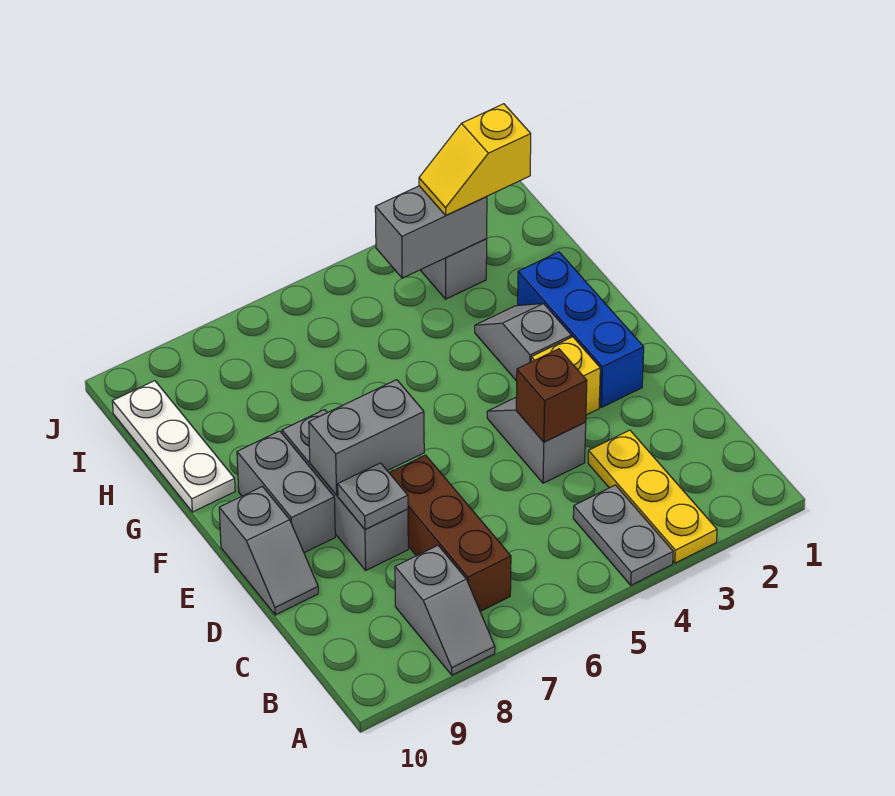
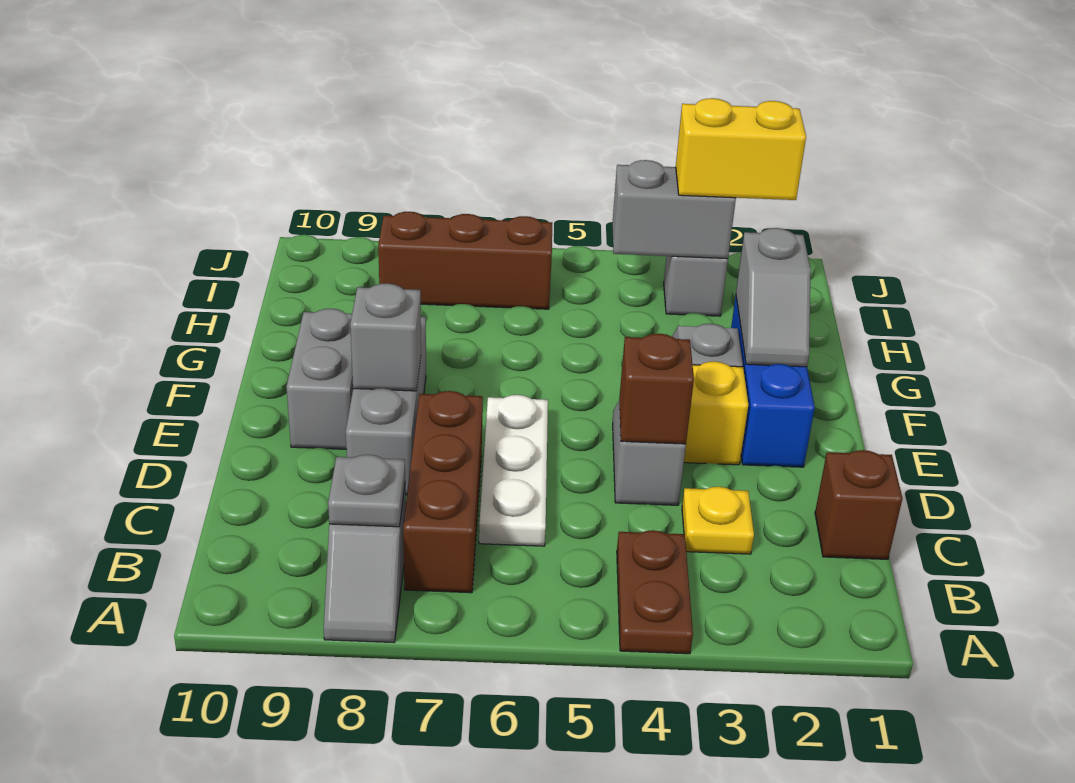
yellow 1x3 plate [588,430,717,563] -> yellow 1x1 plate [682,487,754,554]
grey 1x2 plate [573,485,673,585] -> brown 1x2 plate [617,530,693,654]
none -> brown 1x1 brick [815,450,902,559]
grey 1x1 plate [338,463,408,529] -> grey 1x1 plate moved to [328,455,405,527]
grey 1x2 slope [219,487,318,615] -> grey 1x2 slope moved to [736,228,811,367]
grey 1x2 brick [309,380,424,495] -> grey 1x1 brick [350,283,421,391]
white 1x3 plate [112,381,235,512] -> white 1x3 plate moved to [479,395,548,546]
yellow 1x2 slope [419,104,531,215] -> yellow 1x2 brick [676,98,806,200]
none -> brown 1x3 brick [378,211,552,309]

